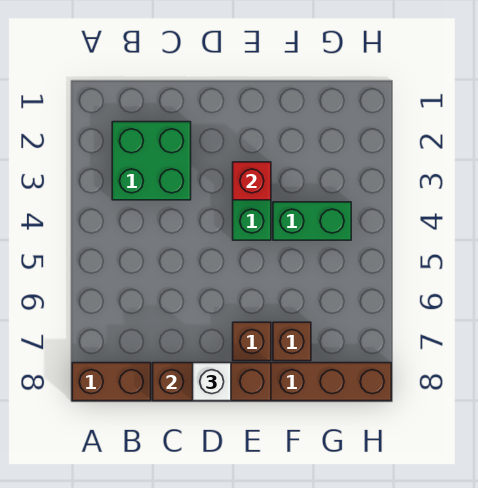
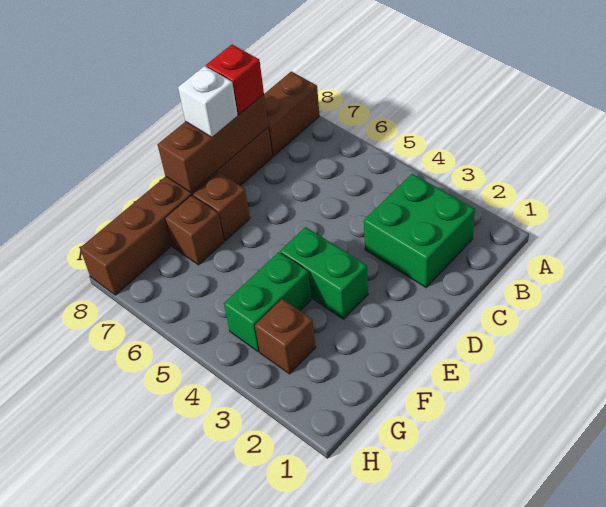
red 1x1 brick [233,162,271,200] -> red 1x1 brick moved to [206,45,264,115]
none -> brown 1x1 brick [255,299,316,374]

